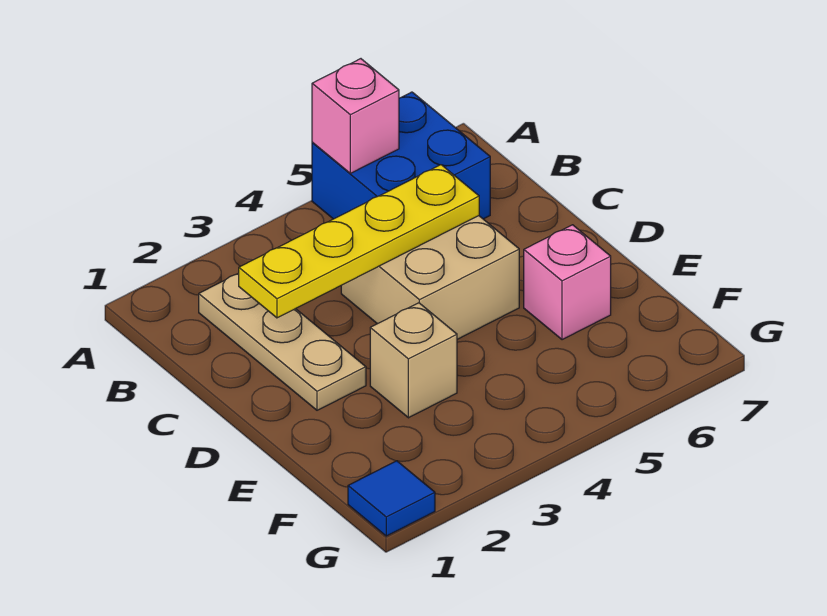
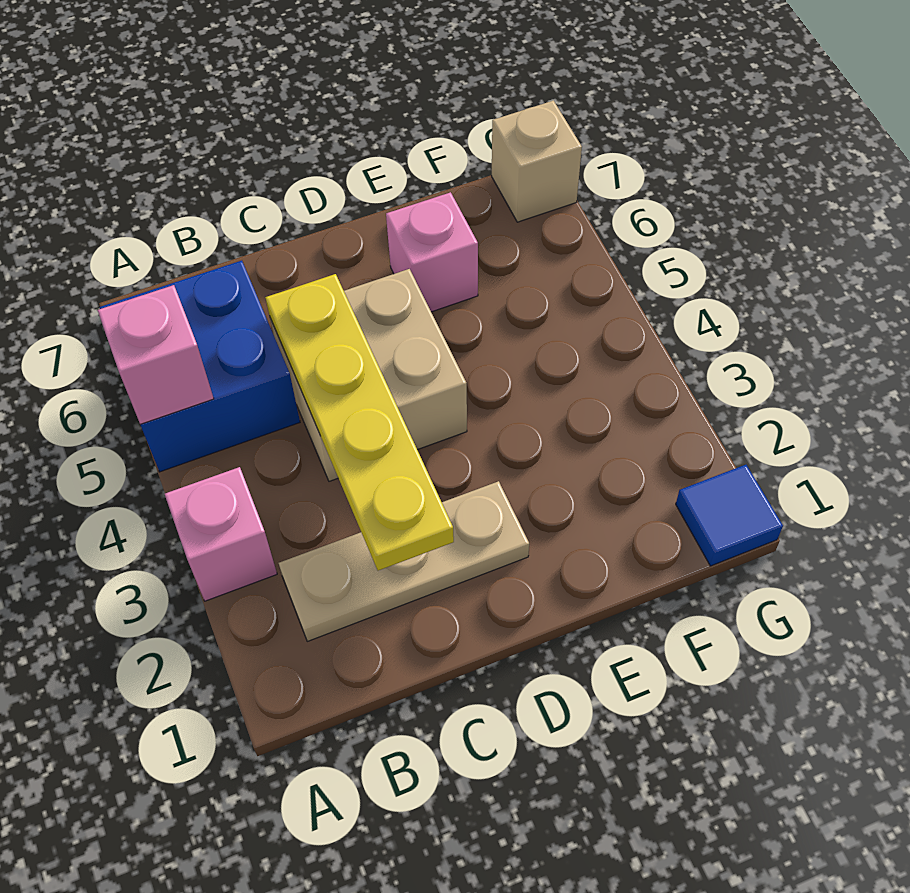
none -> pink 1x1 brick [165,467,277,601]
tan 1x1 brick [370,303,457,418] -> tan 1x1 brick moved to [492,101,582,222]

